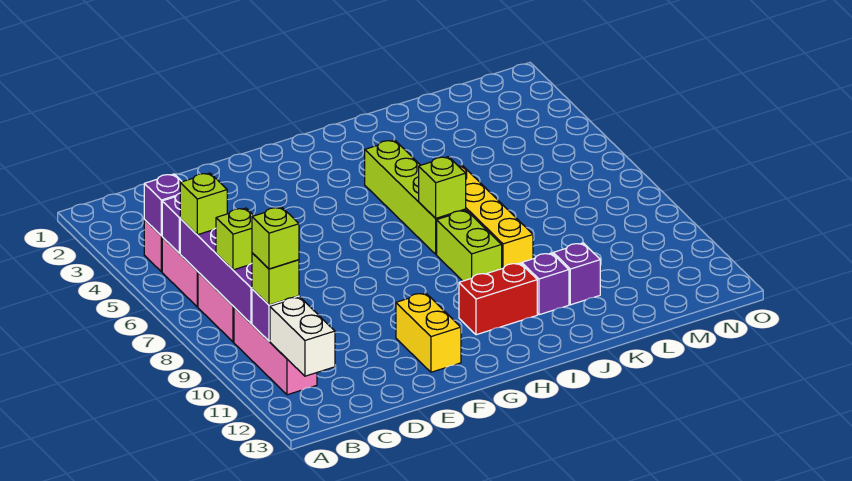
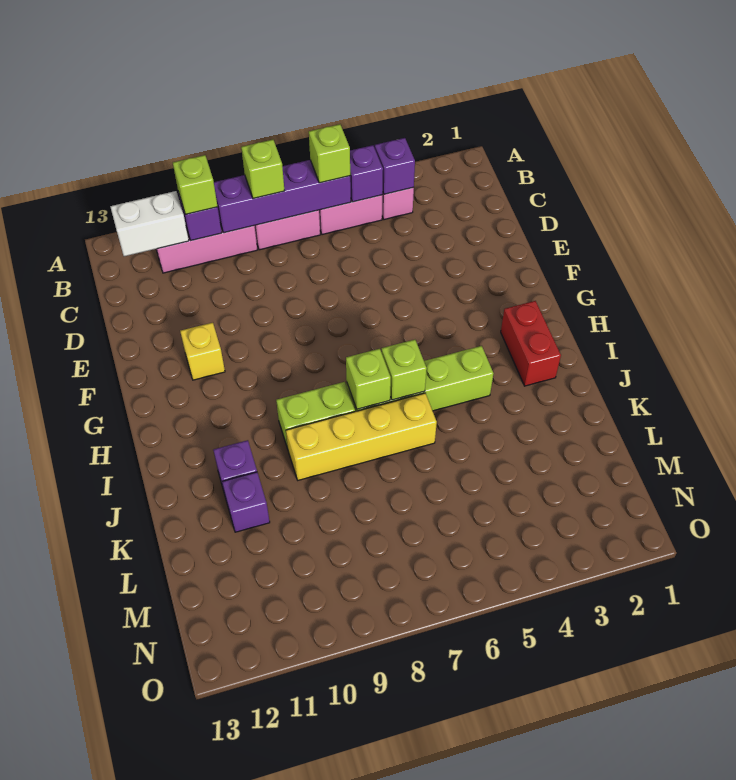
lime 1x1 brick [252,207,299,269] -> lime 1x1 brick moved to [382,340,427,400]
yellow 1x2 brick [396,293,461,372] -> yellow 1x1 brick [180,323,225,380]
red 1x2 brick [459,263,537,335] -> red 1x2 brick moved to [501,301,561,386]

